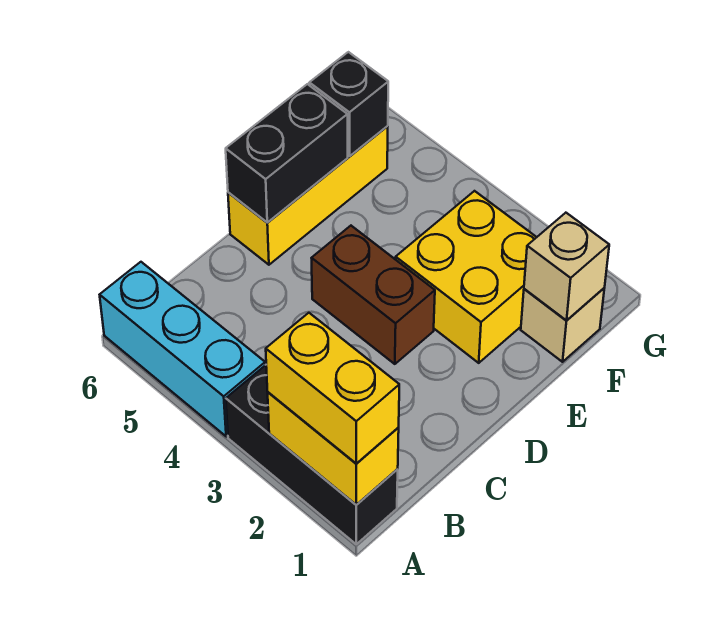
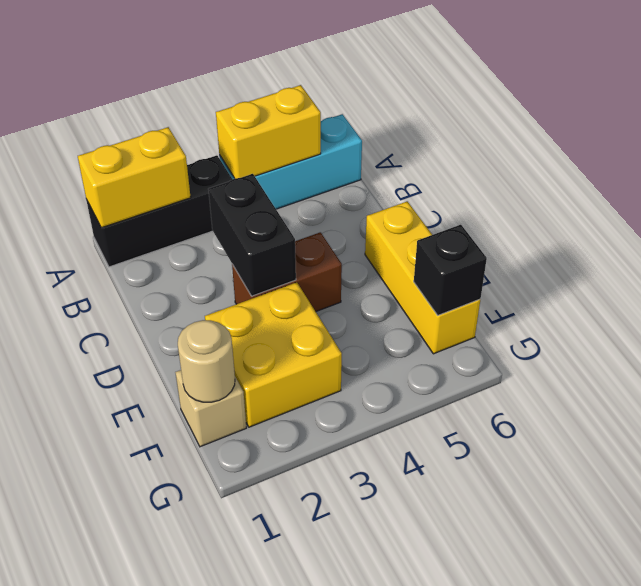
yellow 1x2 brick [266,313,399,463] -> yellow 1x2 brick moved to [216,85,321,179]
black 1x2 brick [226,84,348,222] -> black 1x2 brick moved to [208,174,296,296]
tan 1x1 brick [524,213,609,320] -> tan 1x1 round brick [178,320,235,402]

